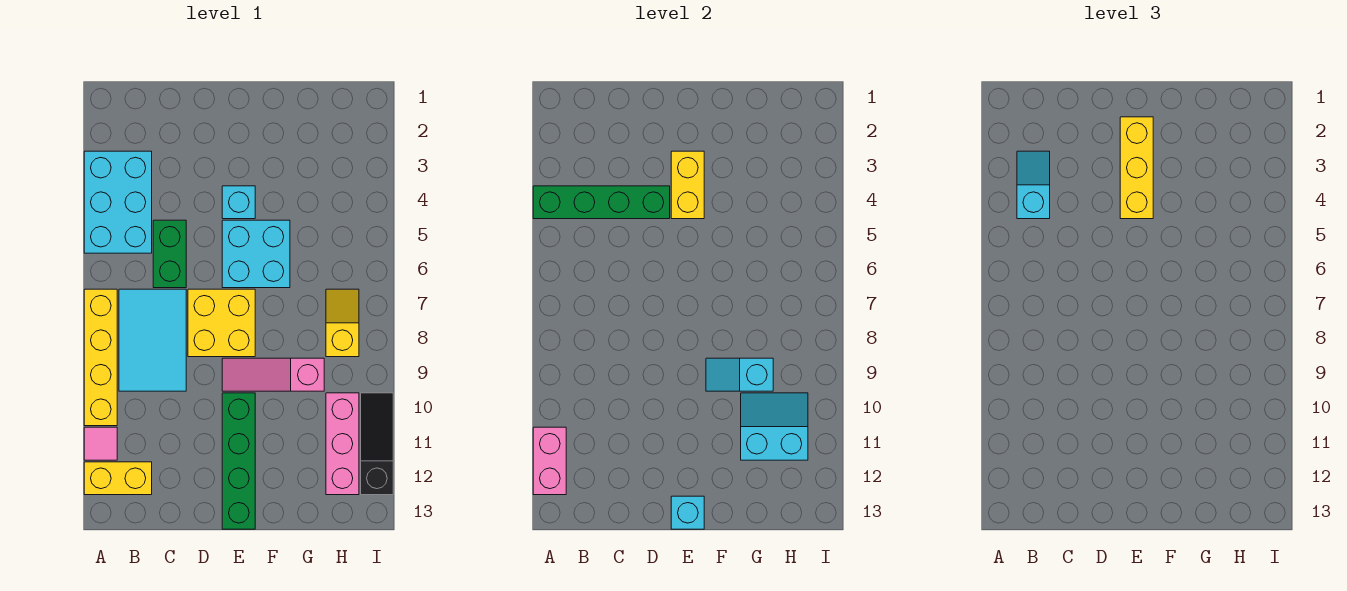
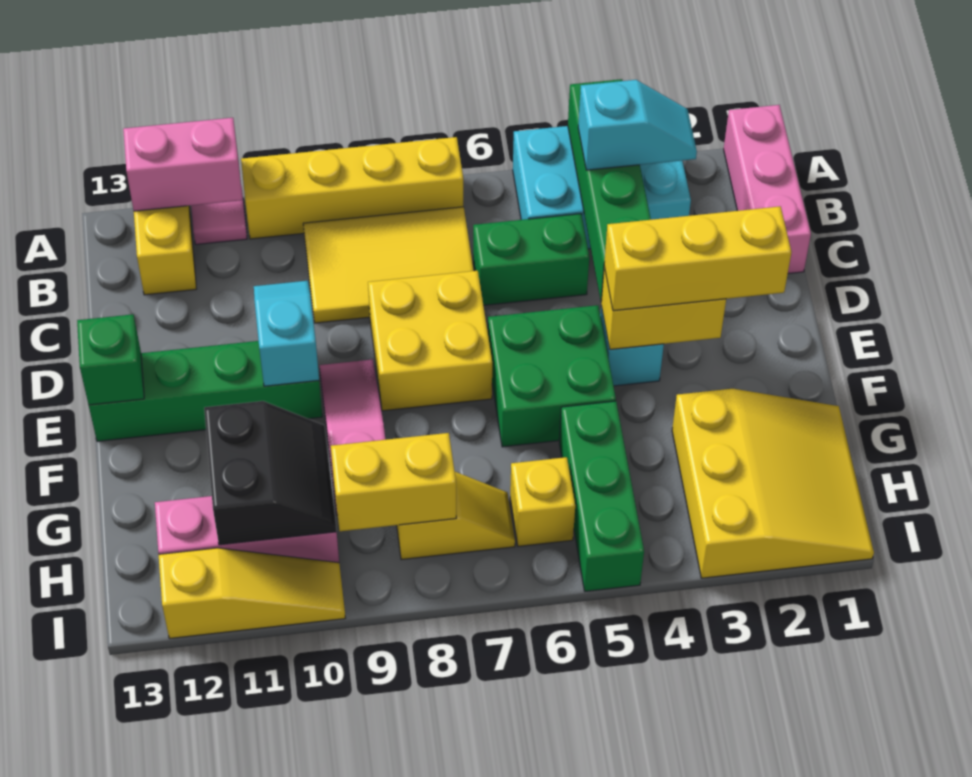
none -> pink 1x3 brick [724,105,811,274]
cyan 2x3 tile [119,289,186,391] -> yellow 2x3 tile [303,207,474,323]
cyan 2x2 brick [222,220,290,288] -> green 2x2 brick [488,305,616,447]
cyan 1x1 brick [671,496,704,529] -> green 1x1 brick [77,314,144,405]
cyan 1x2 slope [706,358,773,391] -> cyan 1x2 slope moved to [254,281,319,386]
none -> yellow 3x3 slope [672,389,874,578]
none -> green 1x3 brick [559,401,644,591]
cyan 2x2 slope [741,393,808,460] -> black 2x2 slope [204,401,337,545]
none -> yellow 1x1 brick [510,457,575,546]
none -> yellow 1x2 brick [331,433,456,531]
black 1x3 slope [361,393,393,495] -> yellow 1x3 slope [159,548,345,639]

